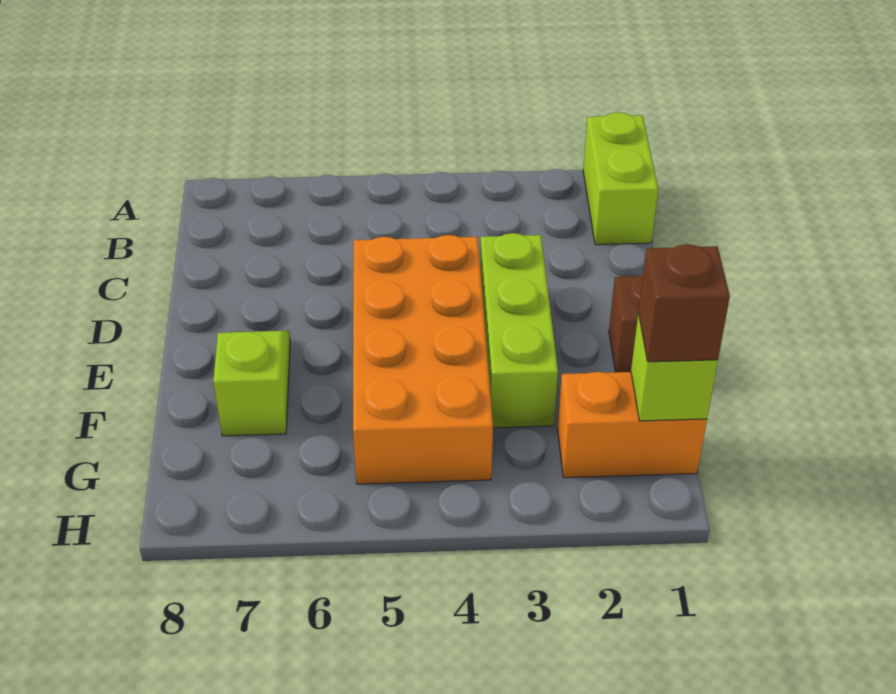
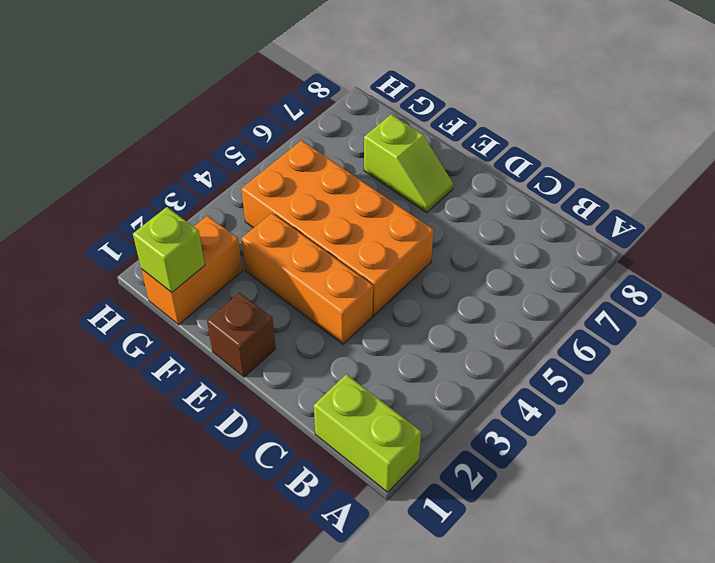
lime 1x3 brick [480,233,558,428] -> orange 1x3 brick [241,213,373,344]
brown 1x1 brick [638,244,730,362] -> none

